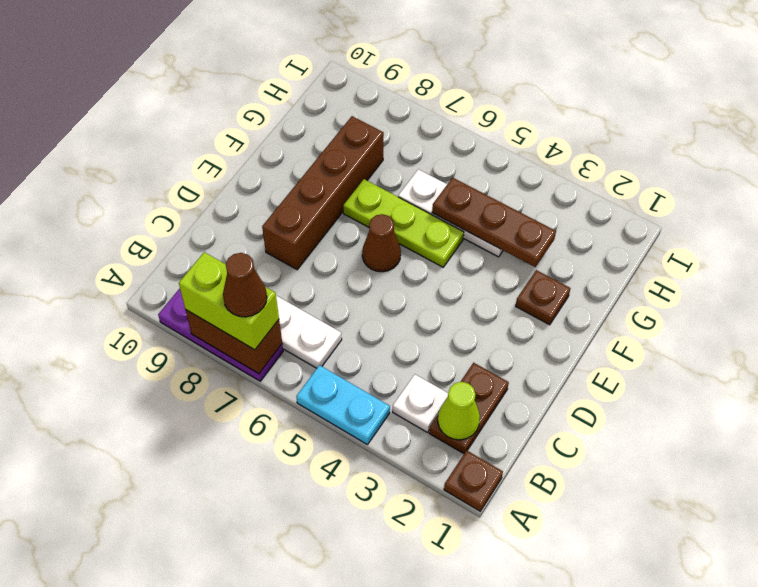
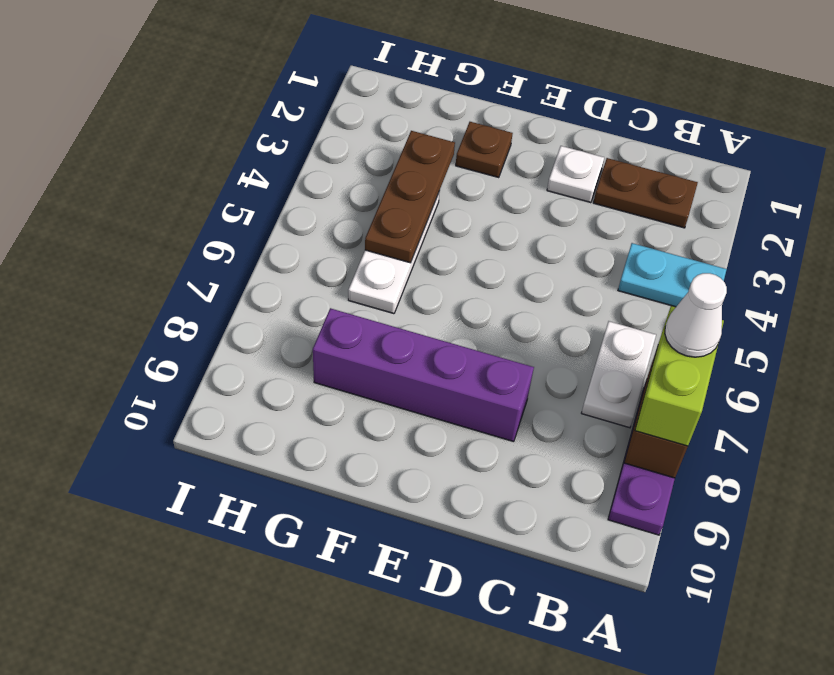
brown 1x1 plate [444,450,503,511] -> none
cyan 1x2 plate [296,365,390,445] -> cyan 1x2 plate turned to [618,243,727,307]
brown 1x1 cone [223,253,267,317] -> white 1x1 cone [665,273,727,357]
lime 1x1 cone [438,382,480,440] -> none
white 1x1 plate [393,374,448,432] -> white 1x1 plate moved to [547,146,604,203]
brown 1x4 brick [262,116,384,270] -> purple 1x4 brick [313,308,534,442]
brown 1x1 cone [362,214,401,272] -> none
lime 1x3 plate [343,179,464,267] -> none

